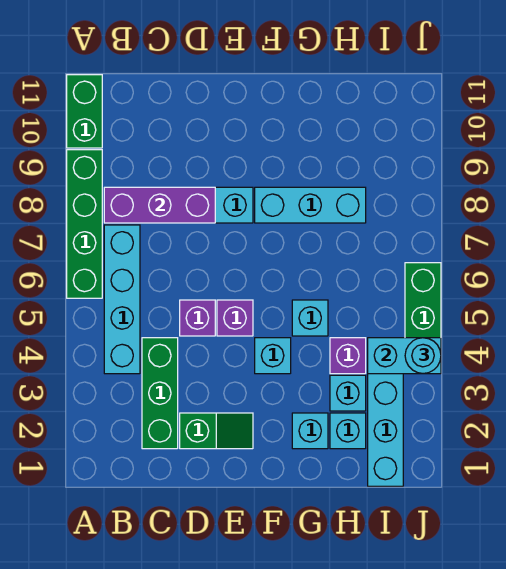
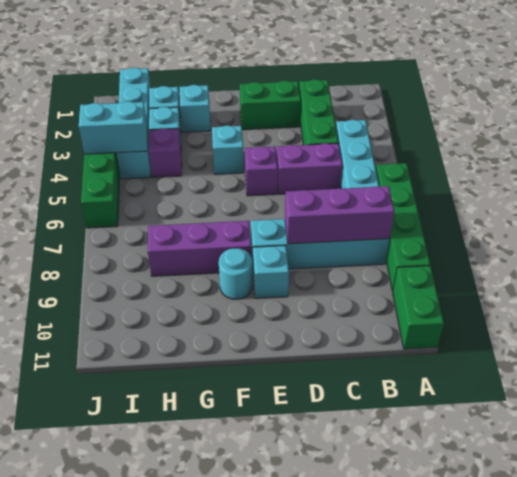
green 1x2 slope [180,413,253,449] -> green 1x2 brick [240,81,301,130]
purple 1x1 brick [180,300,215,336] -> purple 1x2 brick [276,143,342,194]
cyan 1x3 brick [255,187,366,223] -> purple 1x3 brick [148,221,251,276]
cyan 1x1 brick [292,300,328,336] -> cyan 1x1 brick moved to [253,245,289,298]
cyan 1x1 round brick [405,338,441,374] -> cyan 1x1 round brick moved to [219,248,252,299]

